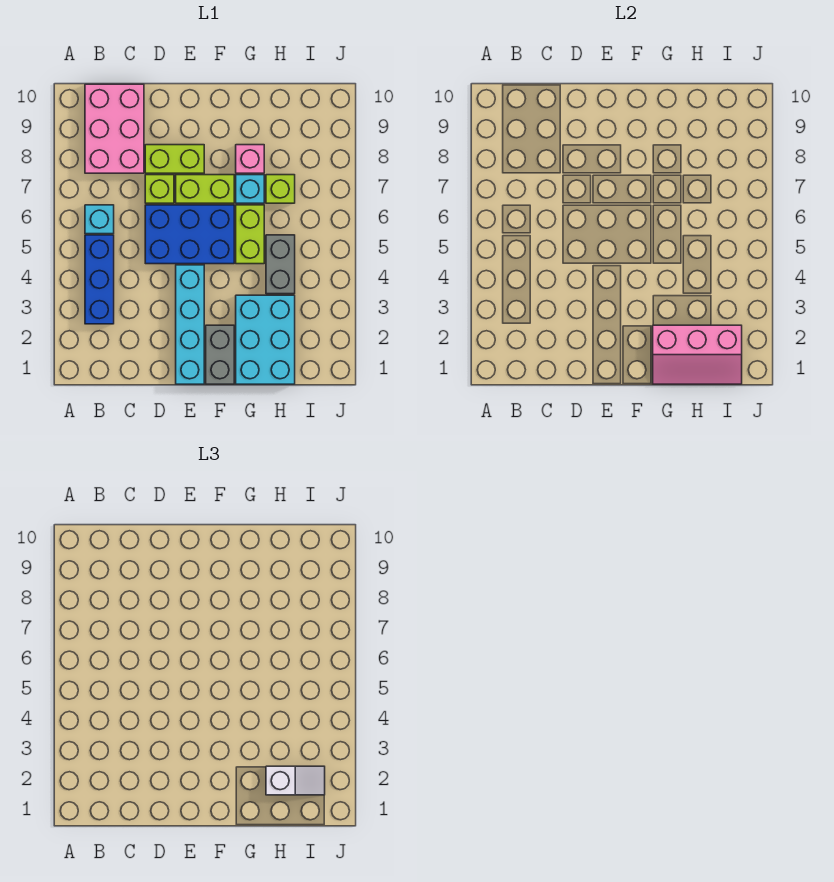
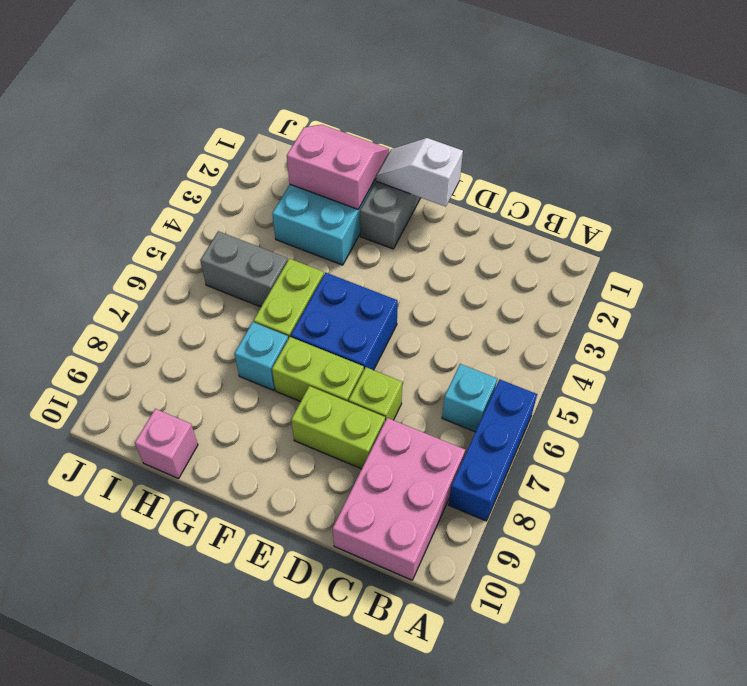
blue 1x3 brick [85,235,114,324] -> blue 1x3 brick moved to [449,379,537,521]
blue 2x3 brick [145,205,234,264] -> blue 2x2 brick [291,273,398,370]
cyan 1x4 brick [176,265,204,384] -> none
pink 2x3 slope [653,325,742,384] -> pink 2x2 slope [287,125,389,209]
pink 1x1 brick [236,145,264,173] -> pink 1x1 brick moved to [135,409,198,479]
white 1x2 slope [266,766,325,795] -> white 1x2 slope moved to [376,138,463,207]
grey 1x2 brick [266,235,295,294] -> grey 1x2 brick turned to [200,231,288,307]
lime 1x1 brick [266,175,295,203] -> none

